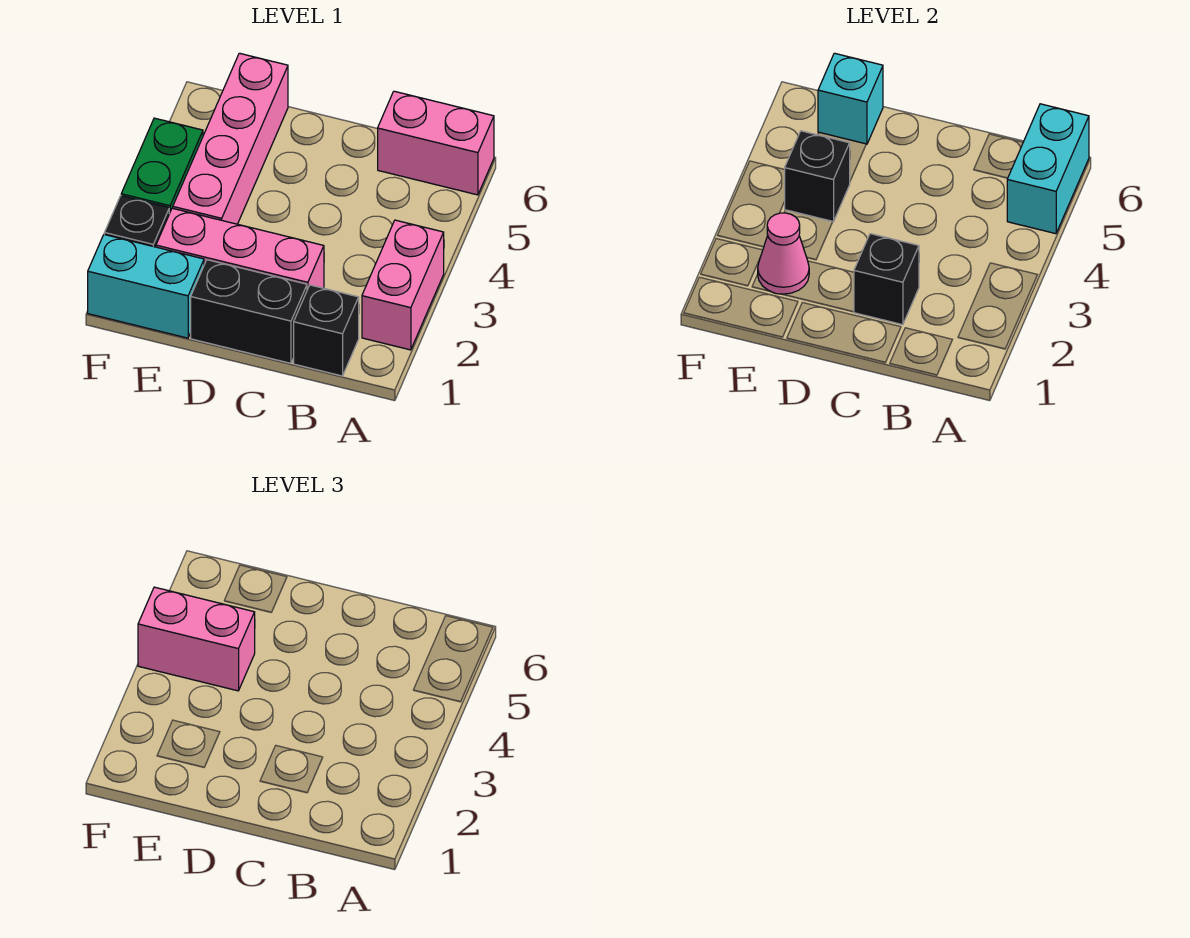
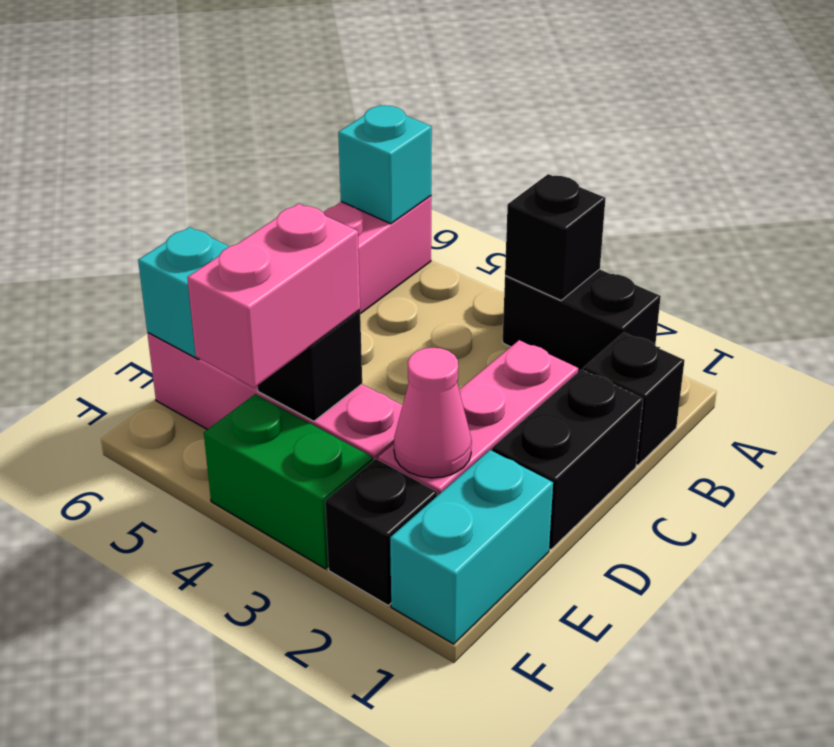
pink 1x2 brick [362,220,444,350] -> black 1x2 brick [503,269,661,372]
cyan 1x2 brick [1007,104,1089,234] -> cyan 1x1 brick [338,105,432,224]
black 1x1 brick [854,234,919,325] -> black 1x1 brick moved to [505,174,606,300]

